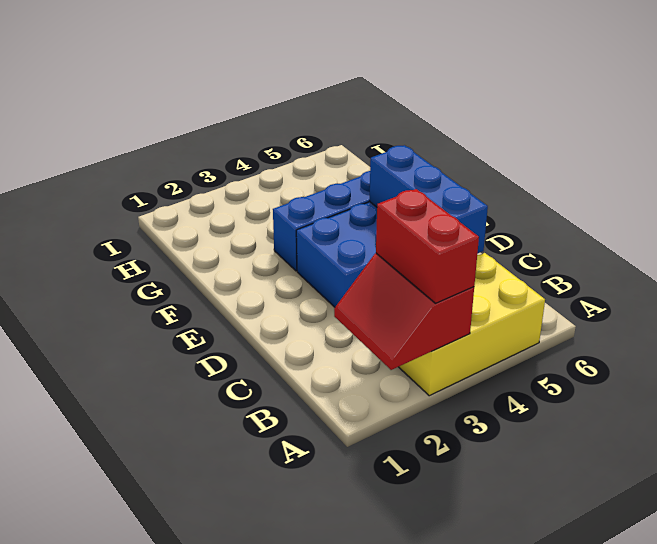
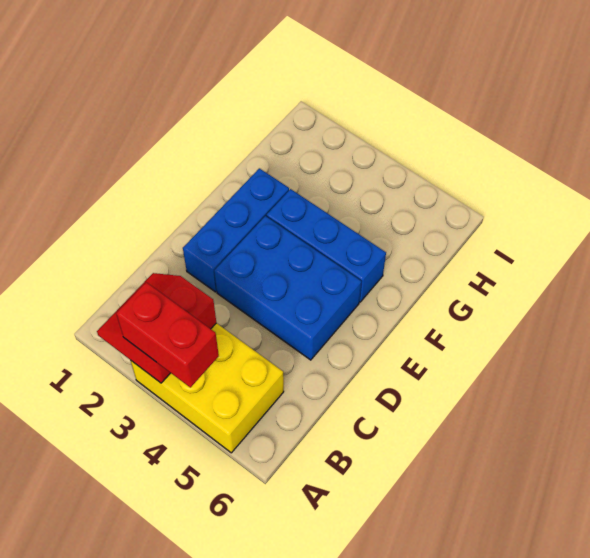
red 1x2 brick [376,189,479,303] -> red 1x2 brick turned to [116,282,219,387]
blue 1x3 brick [369,145,488,254] -> blue 1x3 brick moved to [183,168,289,292]

